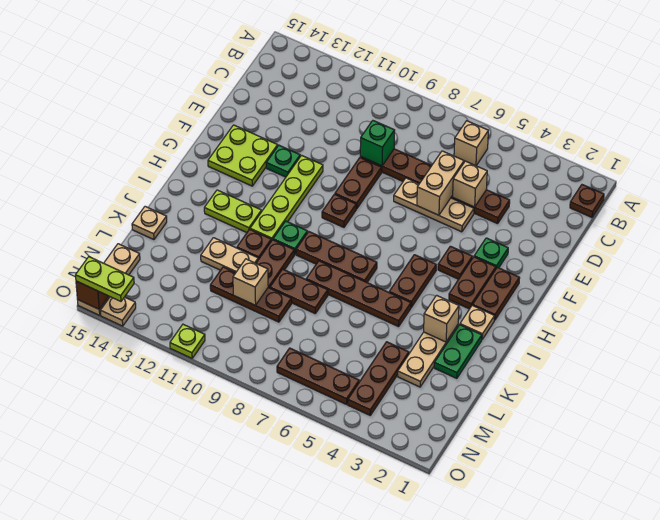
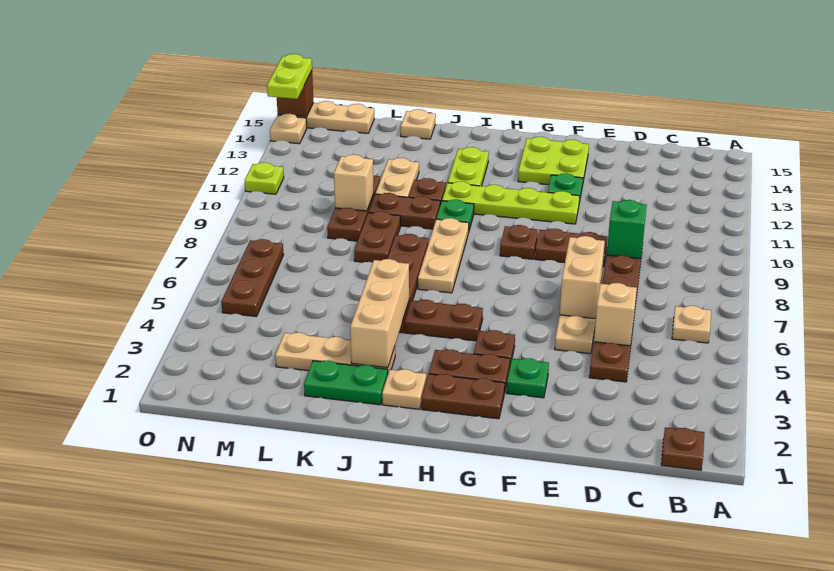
tan 1x1 brick [454,121,488,166] -> tan 1x1 plate [672,306,711,343]
tan 1x2 brick [417,151,464,215] -> tan 1x2 brick turned to [560,236,605,319]
brown 1x3 plate [296,232,377,282] -> tan 1x3 plate [418,218,469,293]
tan 1x1 brick [424,295,459,342] -> tan 1x3 brick [350,259,409,368]
brown 1x3 plate [348,342,409,415] -> none

